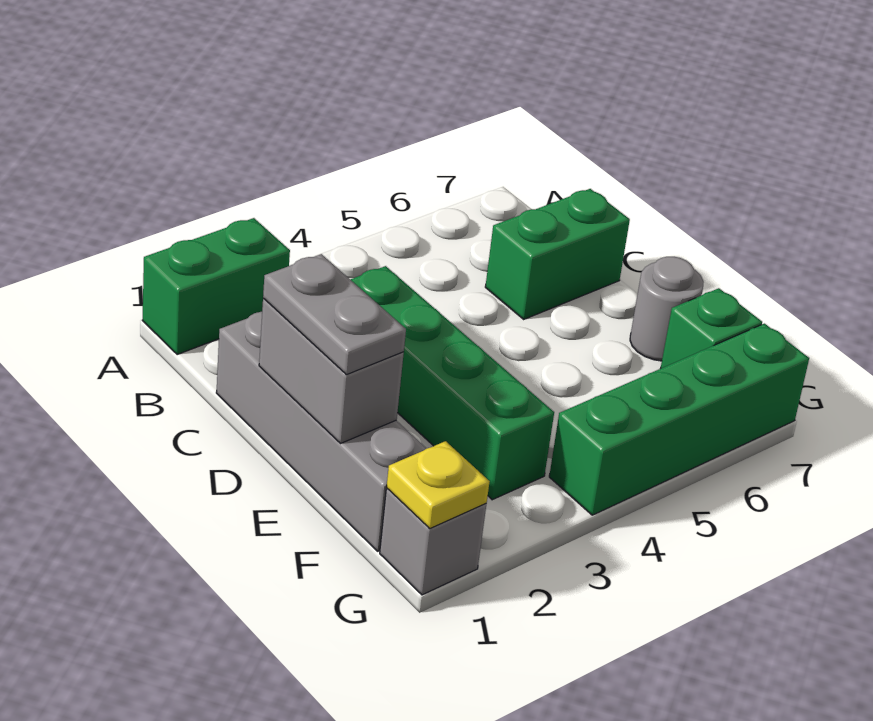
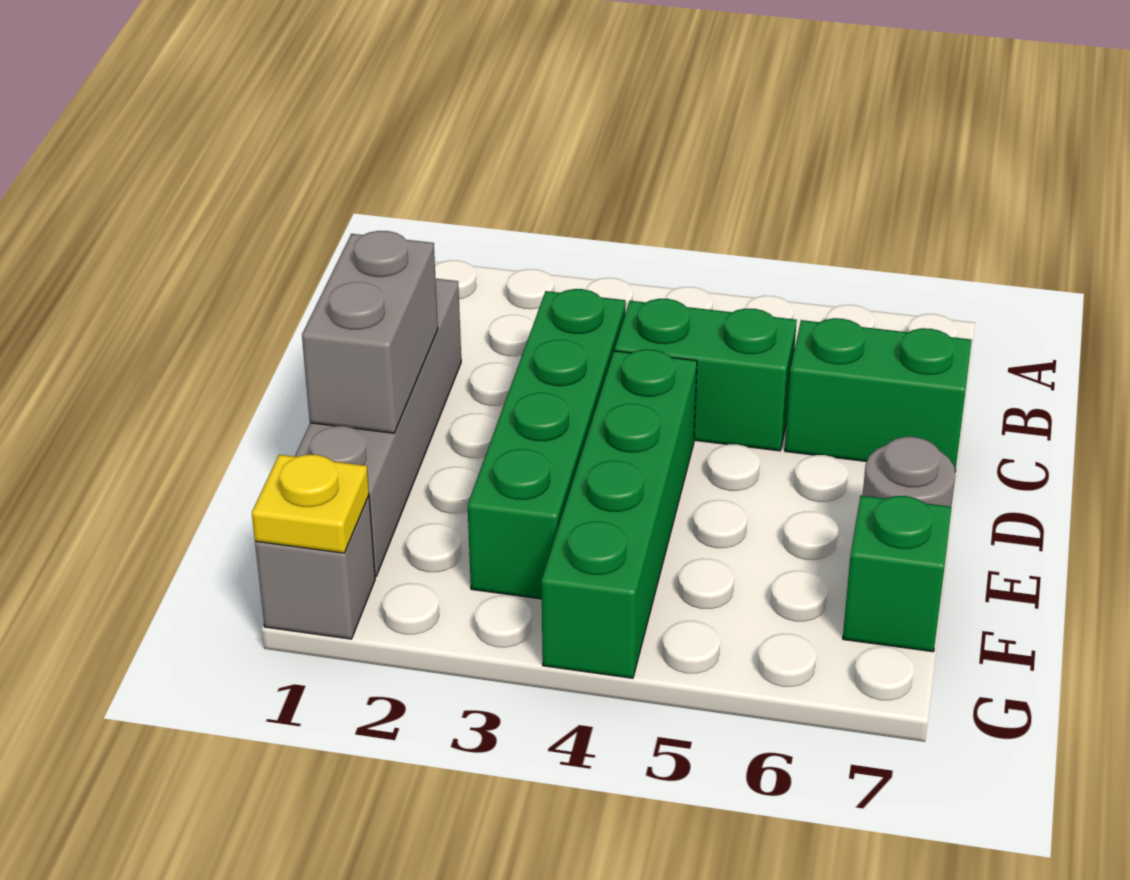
green 1x2 brick [142,218,290,355] -> green 1x2 brick moved to [615,299,797,451]
grey 1x2 plate [263,254,406,375] -> none
green 1x4 brick [549,324,809,515] -> green 1x4 brick turned to [541,350,697,678]

